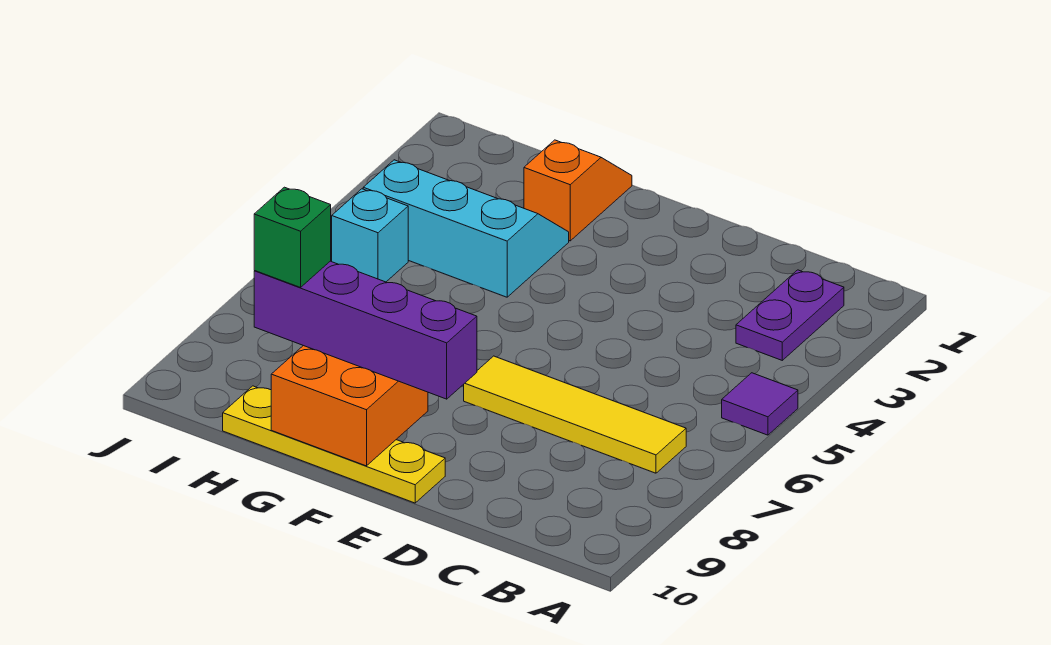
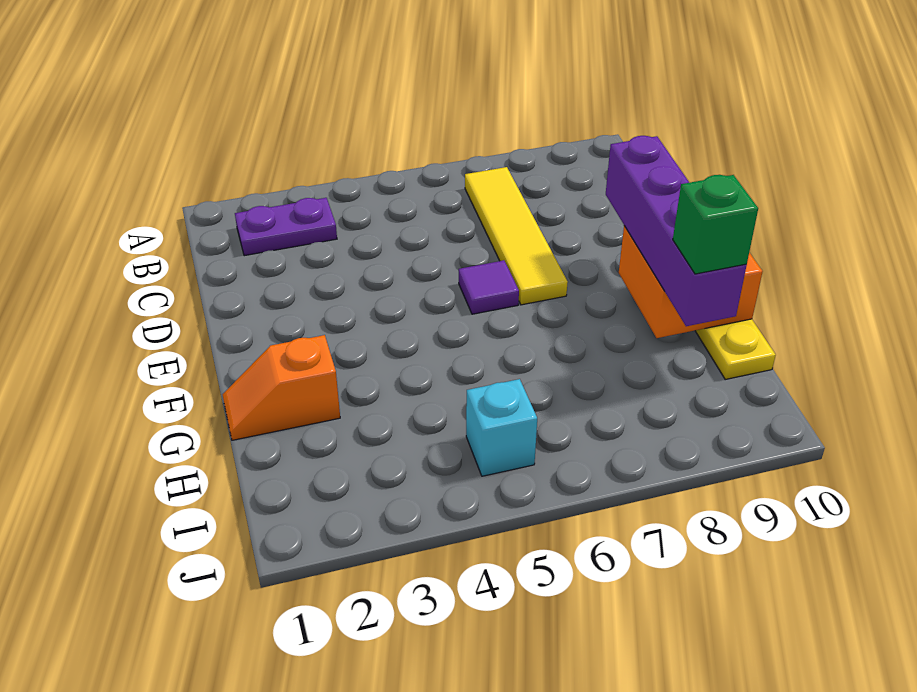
purple 1x1 tile [722,373,798,435] -> purple 1x1 tile moved to [459,260,519,314]
cyan 2x3 slope [363,160,569,297] -> none

